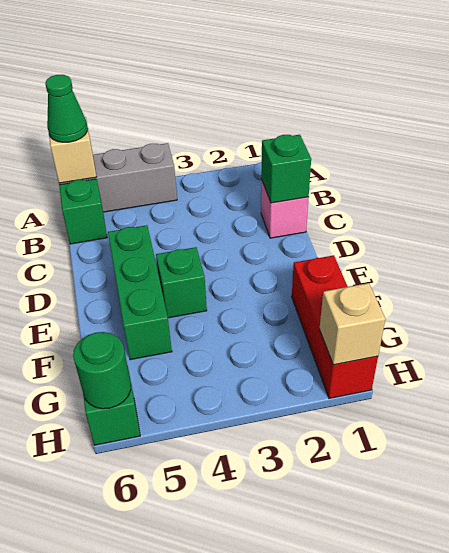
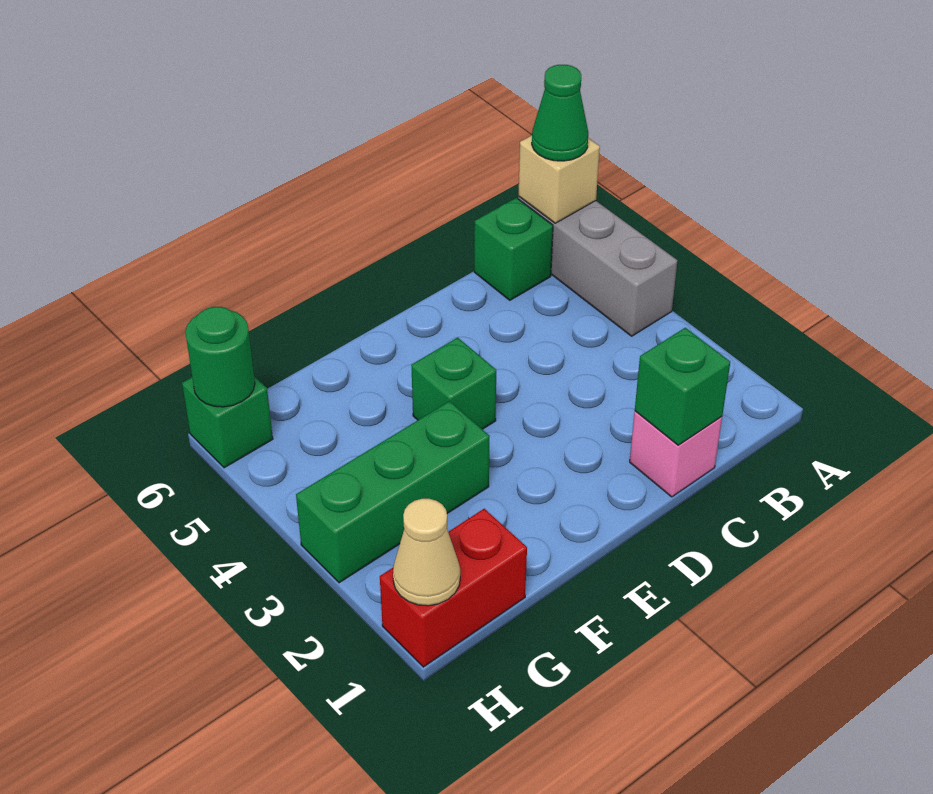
green 1x3 brick [108,225,172,360] -> green 1x3 brick moved to [296,401,490,583]
red 1x3 brick [292,255,378,398] -> red 1x2 brick [380,509,527,667]
tan 1x1 brick [320,283,385,365] -> tan 1x1 cone [393,499,460,606]

